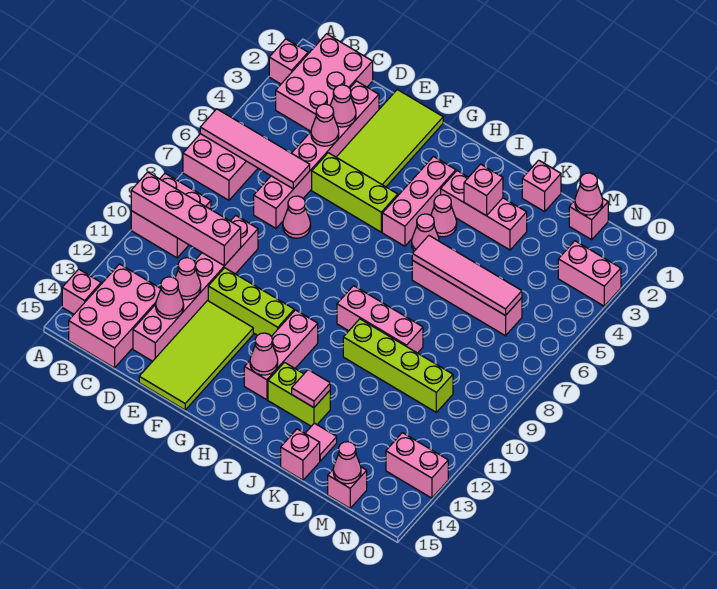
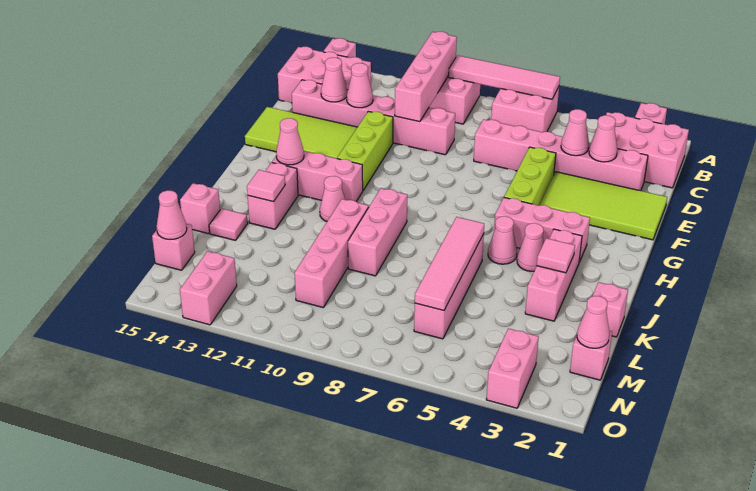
pink 1x4 tile [200,109,310,189] -> pink 1x4 tile turned to [449,55,560,99]
pink 1x1 cone [283,196,311,238] -> pink 1x1 cone moved to [320,176,345,222]
lime 1x2 brick [268,363,330,426] -> pink 1x2 brick [248,163,298,229]
pink 1x1 brick [464,164,503,216] -> pink 1x1 tile [537,238,575,273]
lime 1x4 brick [343,319,453,412] -> pink 1x4 brick [295,199,369,308]

